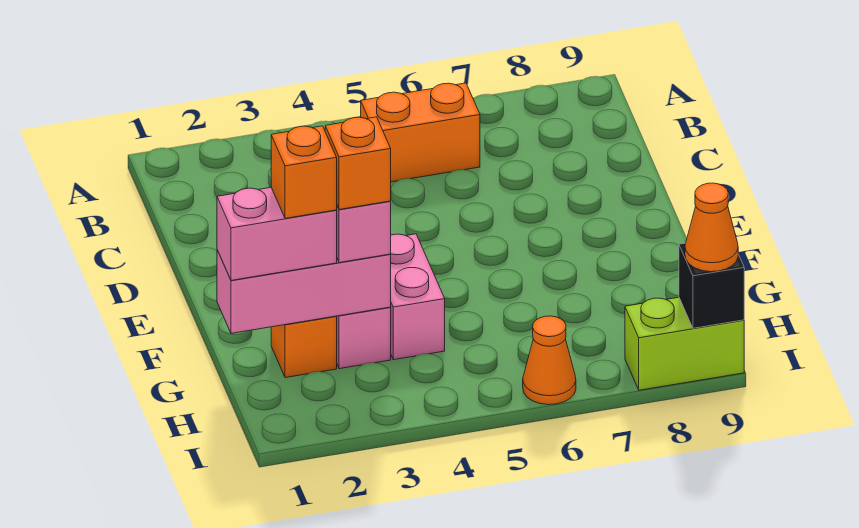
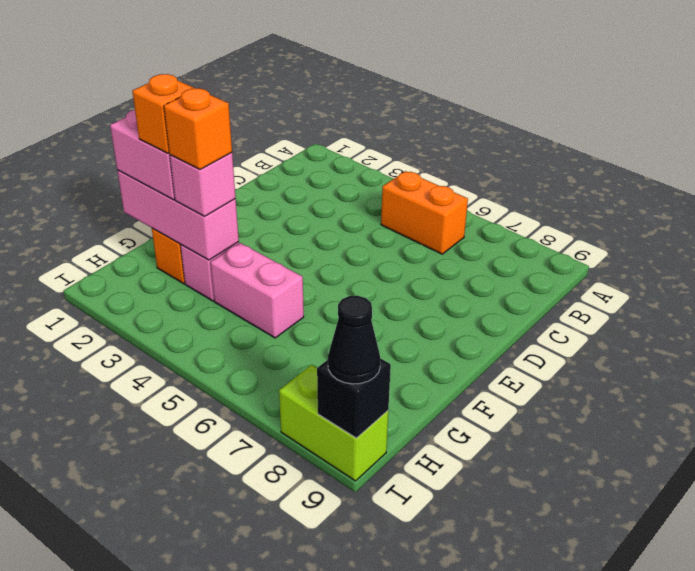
pink 1x2 brick [390,234,445,360] -> pink 1x2 brick turned to [211,243,304,338]
orange 1x1 cone [523,316,576,405] -> none
orange 1x1 cone [685,183,738,272] -> black 1x1 cone [328,296,380,384]

